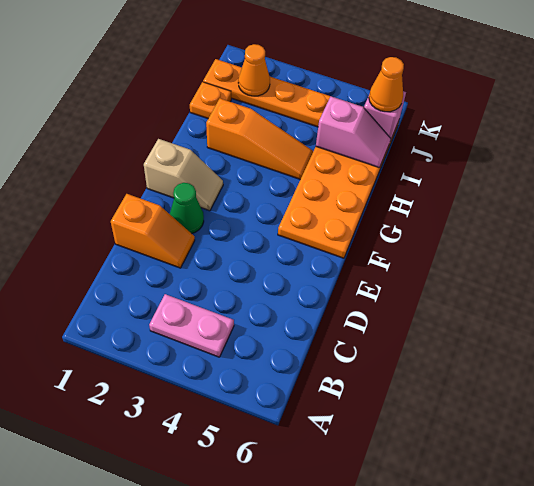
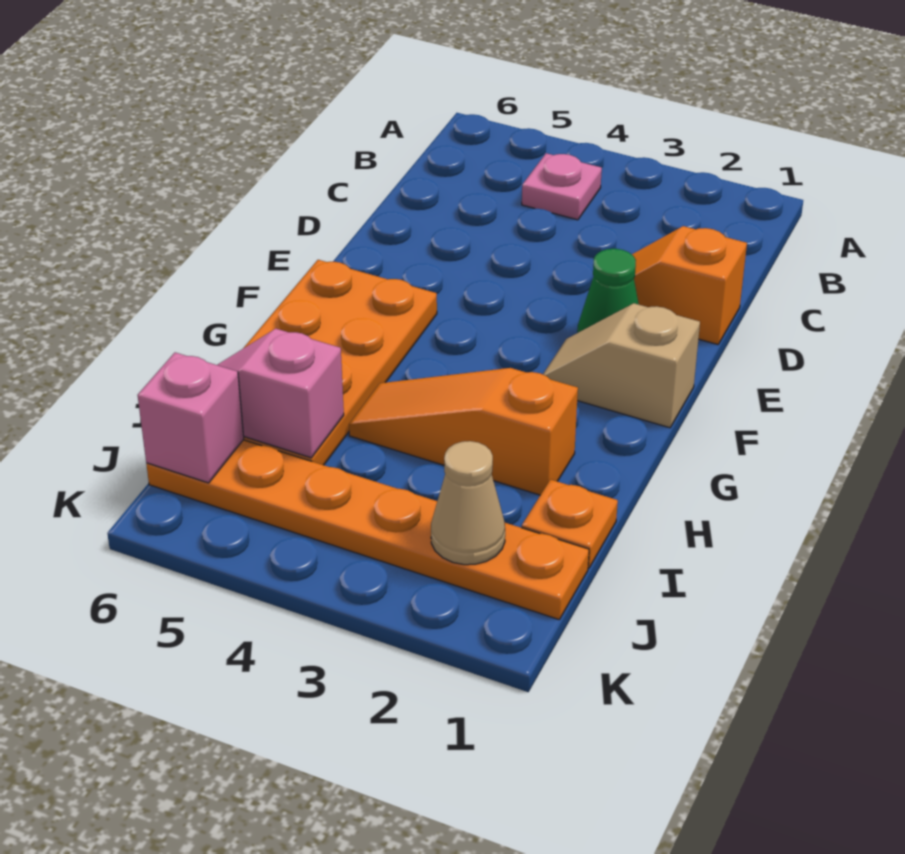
pink 1x2 plate [149,294,234,357] -> pink 1x1 plate [522,153,602,220]
orange 1x1 cone [238,44,270,96] -> tan 1x1 cone [431,441,505,565]
orange 1x1 cone [369,57,404,112] -> none

